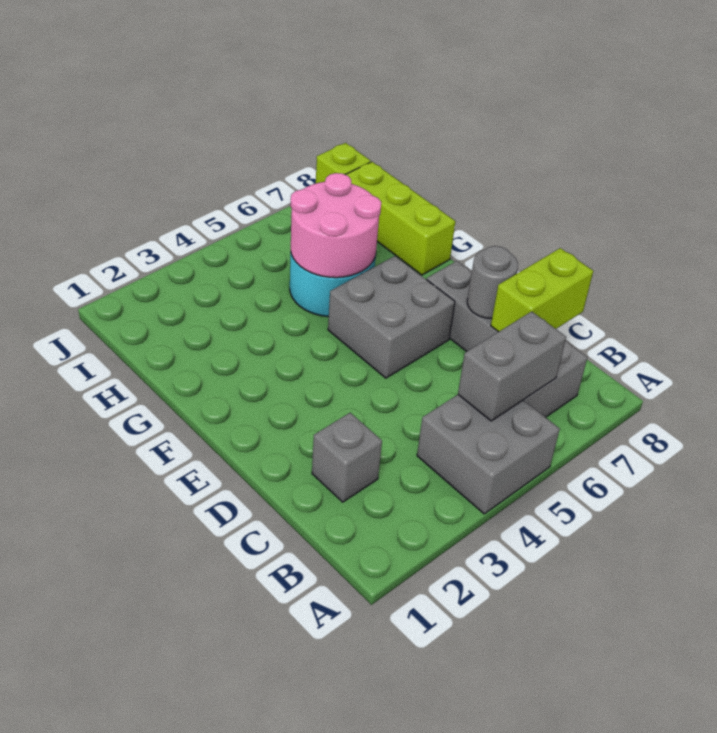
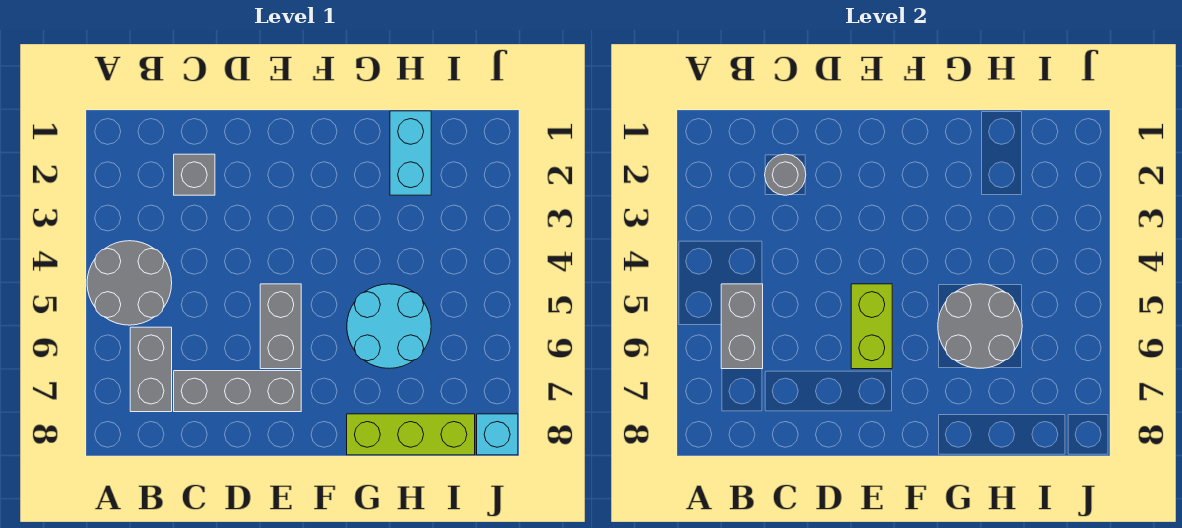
grey 2x2 brick [417,395,560,514] -> grey 2x2 round brick [87,241,172,325]
lime 1x2 brick [491,248,593,332] -> lime 1x2 brick moved to [851,284,892,369]
grey 1x1 round brick [467,246,518,319] -> grey 1x1 round brick moved to [765,154,806,195]
grey 2x2 brick [328,256,455,378] -> grey 1x2 brick [260,284,301,369]
pink 2x2 round brick [290,173,381,278] -> grey 2x2 round brick [938,284,1022,368]
none -> cyan 1x2 brick [390,111,431,195]
lime 1x1 brick [316,143,371,183] -> cyan 1x1 brick [477,414,518,455]

